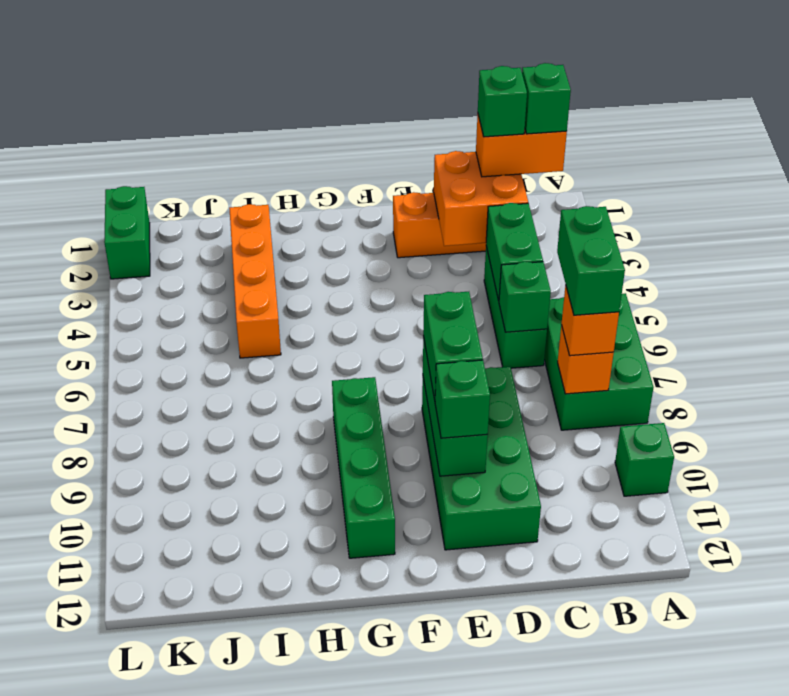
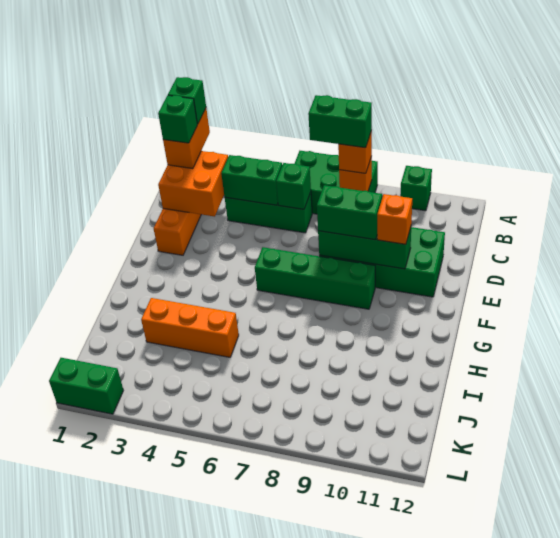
green 1x1 brick [435,360,490,438] -> orange 1x1 brick [377,194,412,244]
green 1x4 brick [332,377,395,558] -> green 1x4 brick moved to [255,247,375,309]
orange 1x4 brick [229,204,281,358] -> orange 1x3 brick [141,298,239,357]

